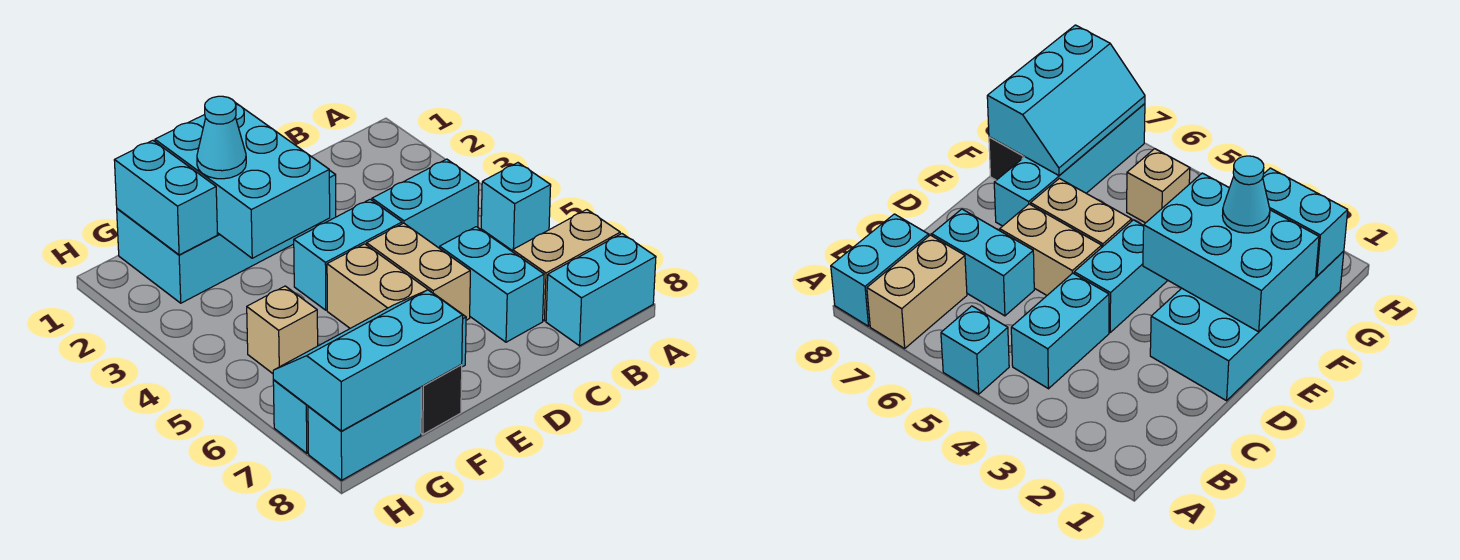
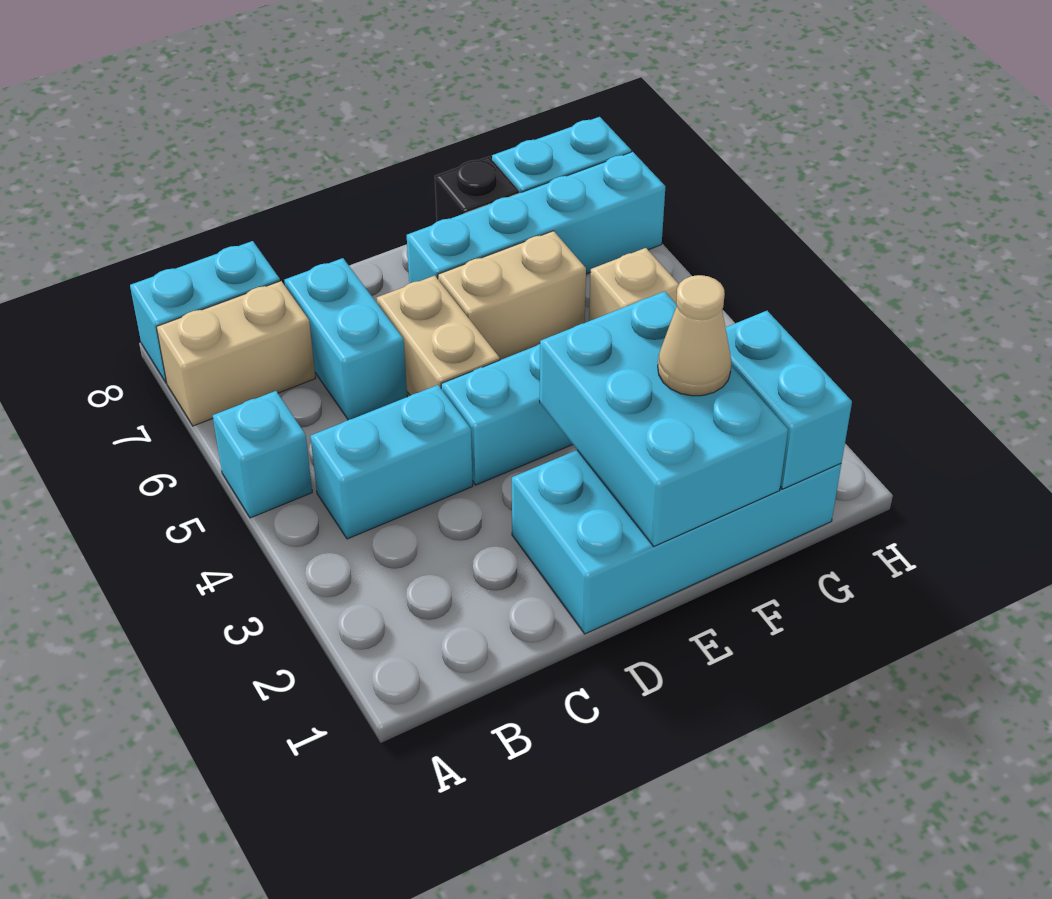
tan 1x2 brick [327,244,431,328] -> tan 1x2 brick turned to [438,231,586,360]
cyan 1x1 cone [197,96,246,179] -> tan 1x1 cone [658,275,731,396]
cyan 2x3 slope [273,290,463,431] -> none

